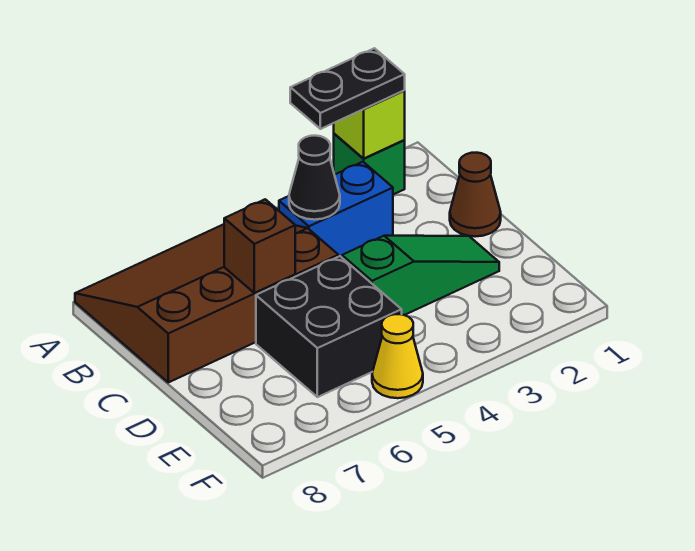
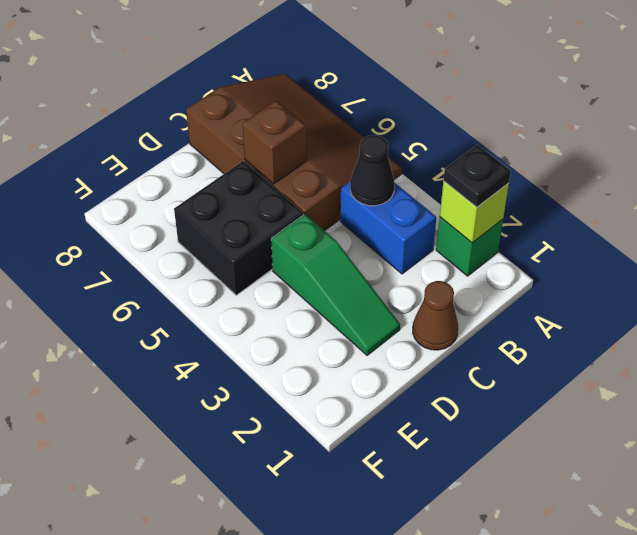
black 1x2 plate [290,48,405,129] -> black 1x1 plate [443,145,511,207]
yellow 1x1 cone [372,314,423,398] -> none

